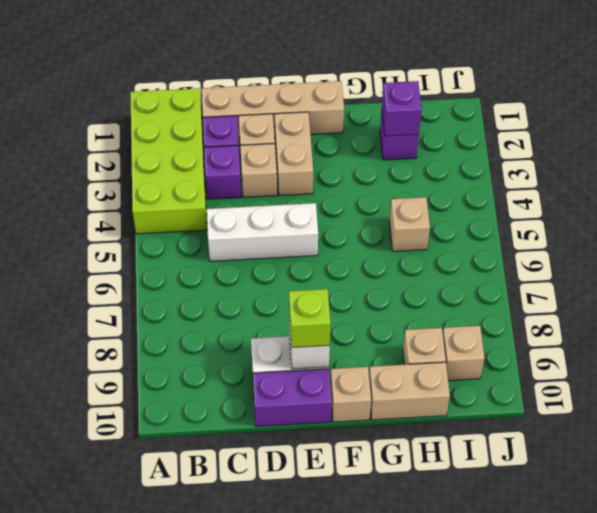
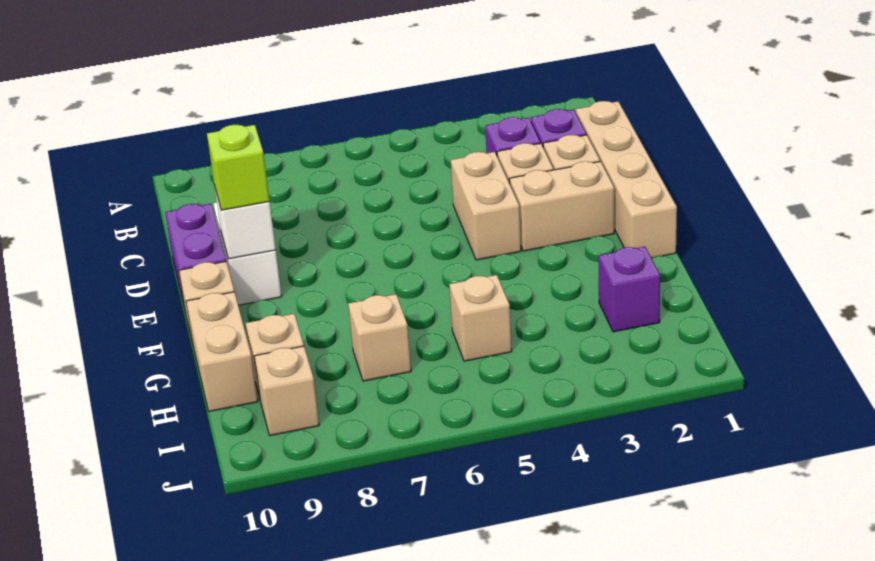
lime 2x4 brick [130,88,207,234] -> none
white 1x3 brick [207,203,318,261] -> none
none -> tan 1x2 brick [451,152,521,260]
purple 1x1 brick [382,81,422,136] -> none
none -> tan 1x1 brick [348,294,411,381]

